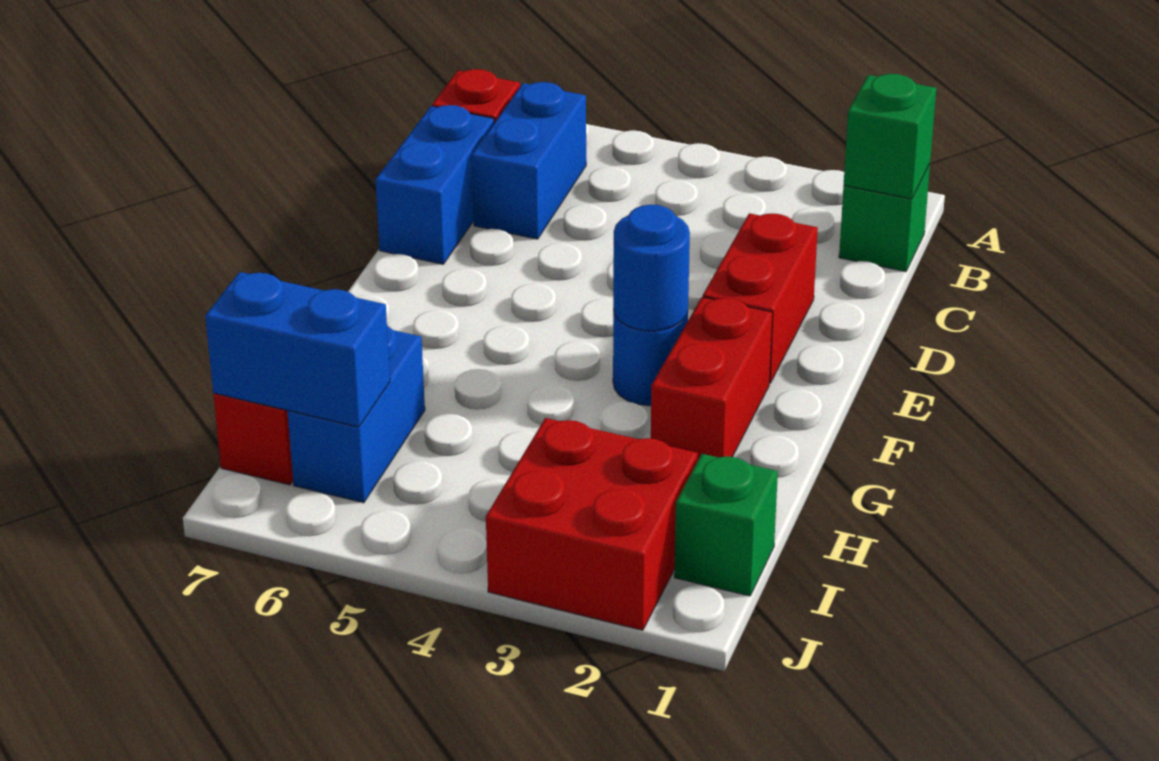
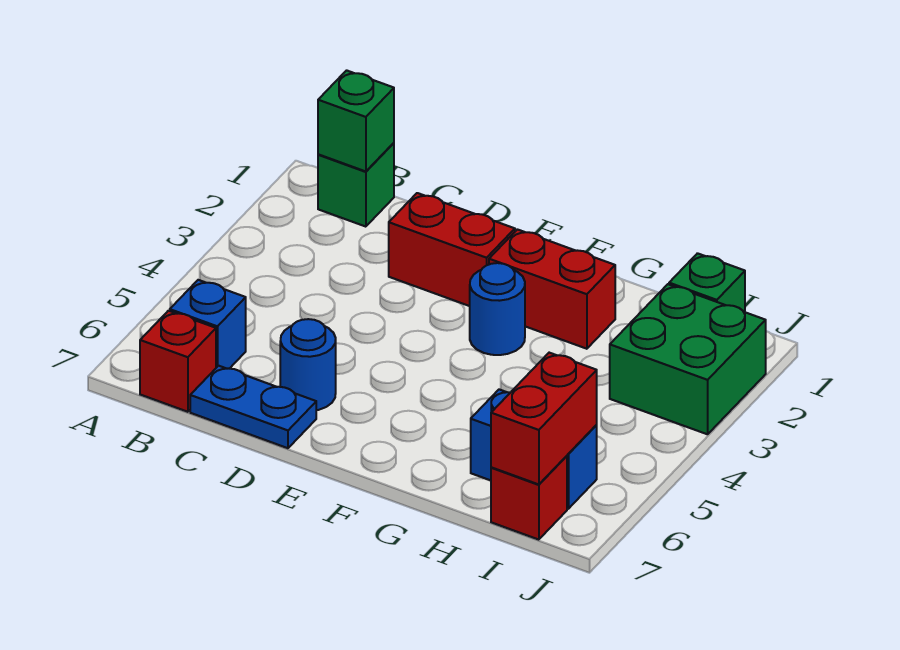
blue 1x2 brick [472,82,586,239] -> blue 1x1 brick [170,280,246,369]
blue 1x2 brick [376,105,494,264] -> blue 1x2 plate [190,366,316,448]
blue 1x1 round brick [613,205,690,331] -> blue 1x1 round brick moved to [280,319,336,410]
red 2x2 brick [486,418,698,630] -> green 2x2 brick [610,284,766,434]
blue 1x2 brick [205,272,390,427] -> red 1x2 brick [491,353,597,484]

